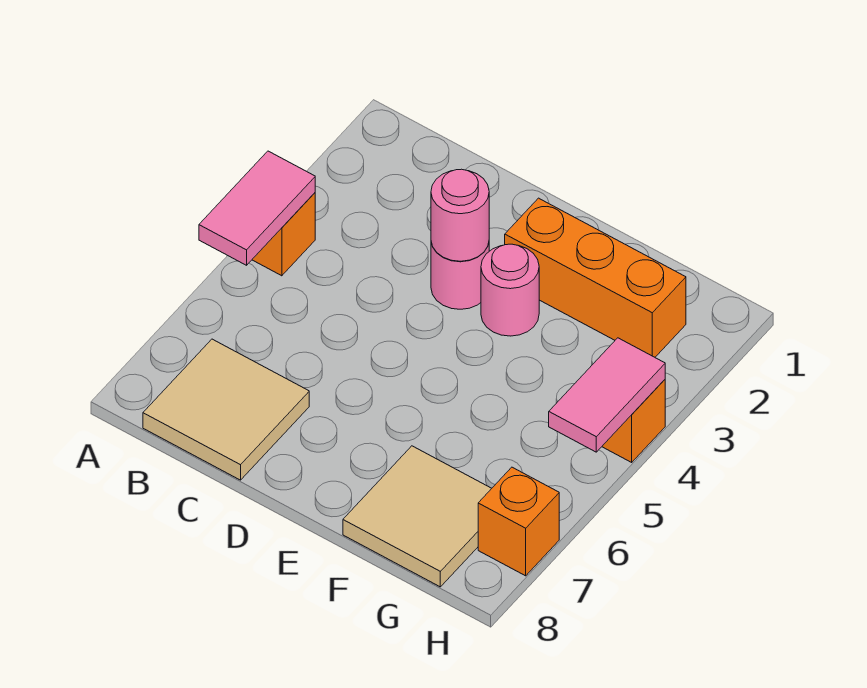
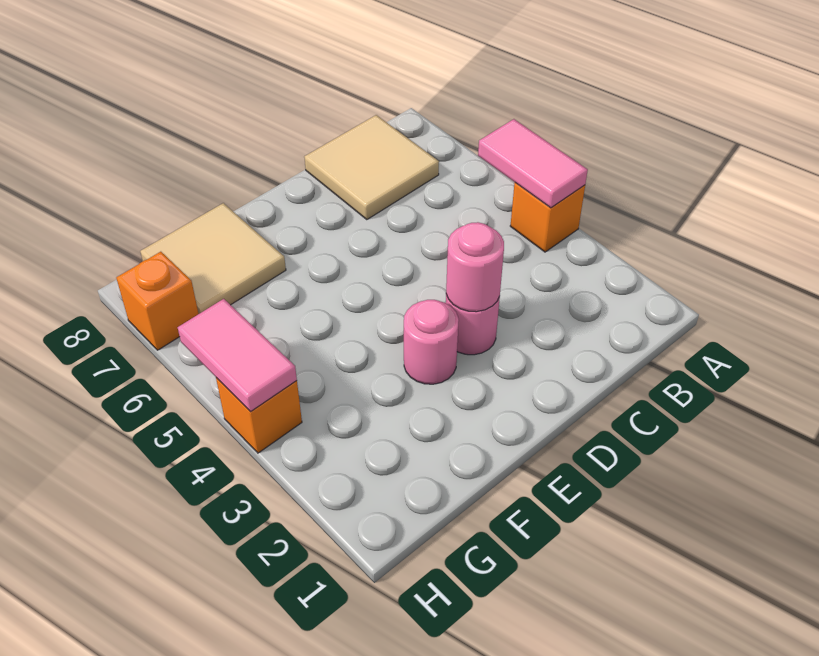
orange 1x3 brick [505,198,686,357] -> none

